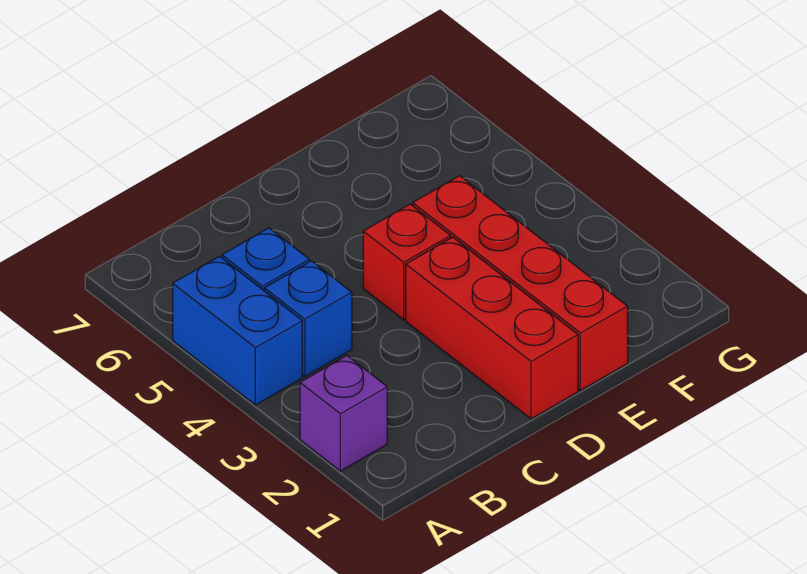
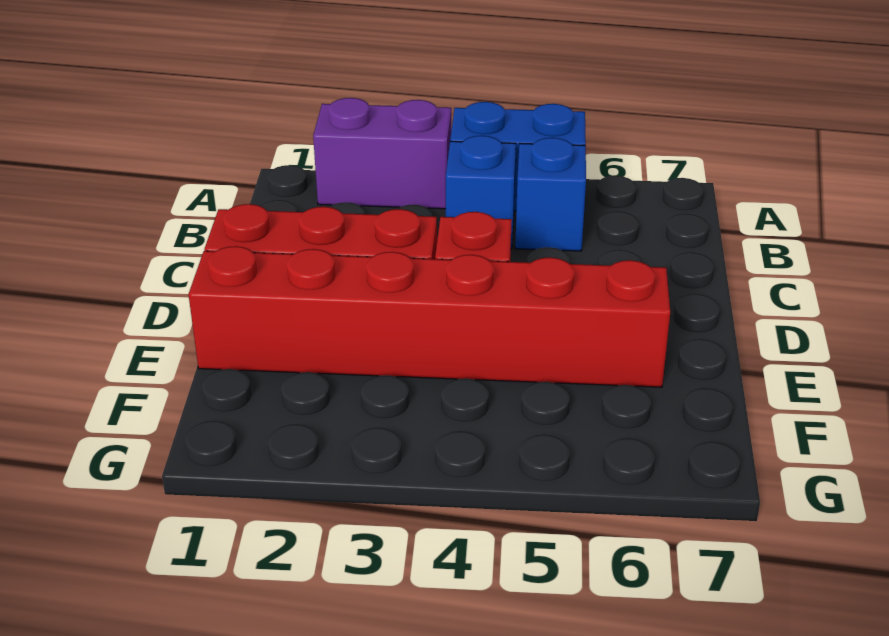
purple 1x1 brick [300,356,387,471] -> purple 1x2 brick [313,98,451,209]
red 1x4 brick [413,176,628,391] -> red 1x6 brick [189,246,670,387]

